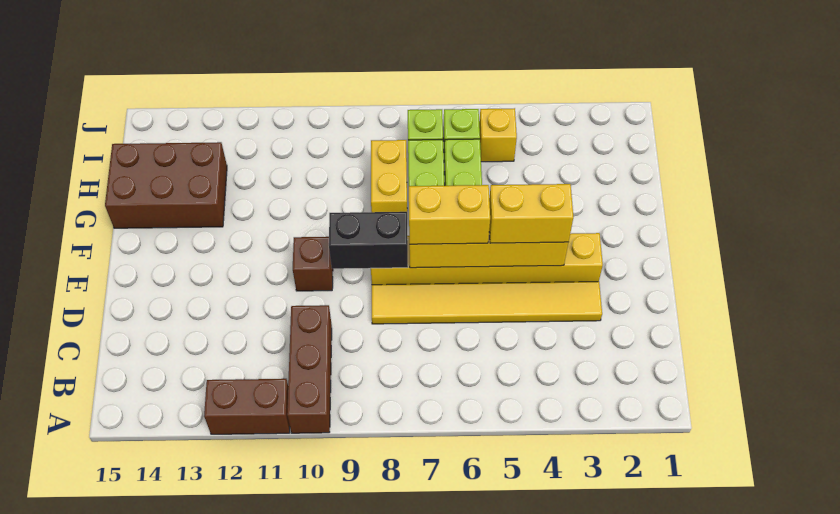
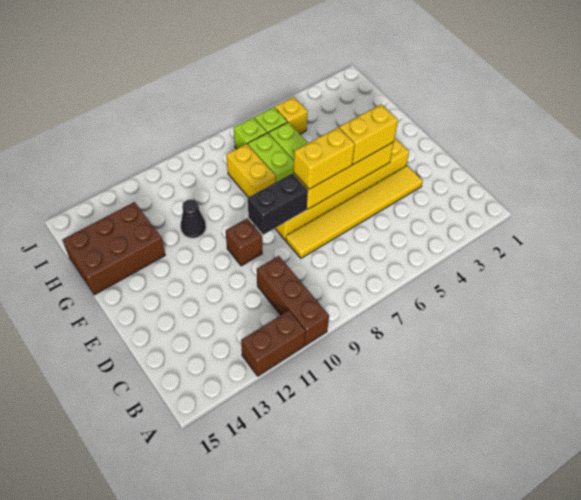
none -> black 1x1 cone [181,199,206,238]

